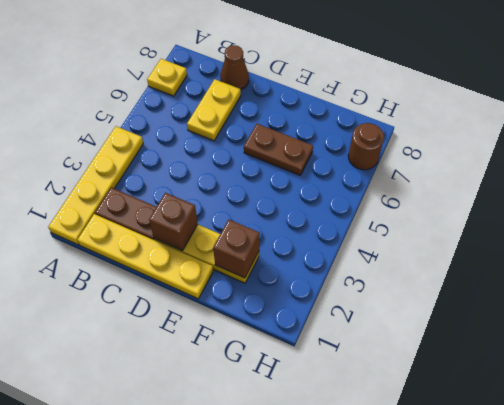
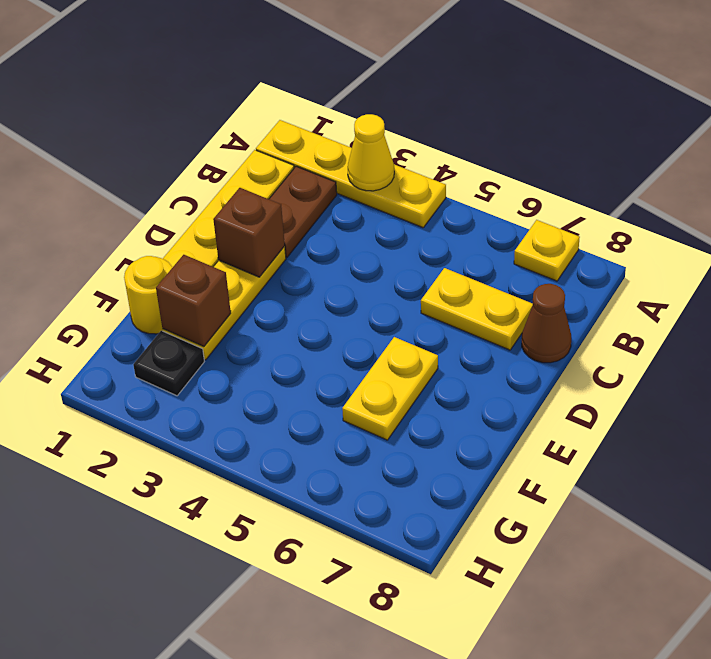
none -> yellow 1x1 cone [348,114,394,191]
brown 1x2 plate [244,124,313,175] -> yellow 1x2 plate [342,337,438,440]
none -> yellow 1x1 round brick [124,256,172,334]
none -> black 1x1 plate [133,331,204,396]
brown 1x1 round brick [348,123,384,170] -> none

